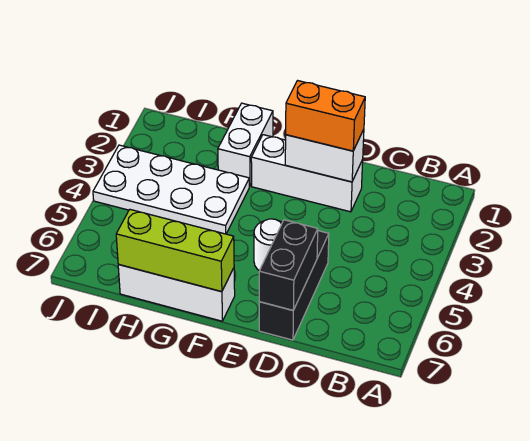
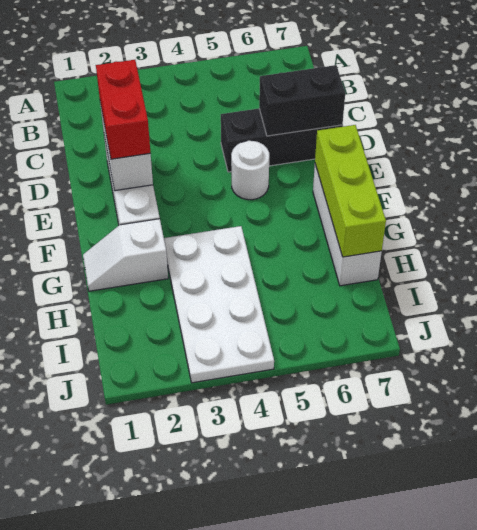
orange 1x2 brick [286,81,365,151] -> red 1x2 brick [96,60,150,159]
white 1x2 brick [218,103,273,186] -> white 1x2 slope [83,219,168,291]

